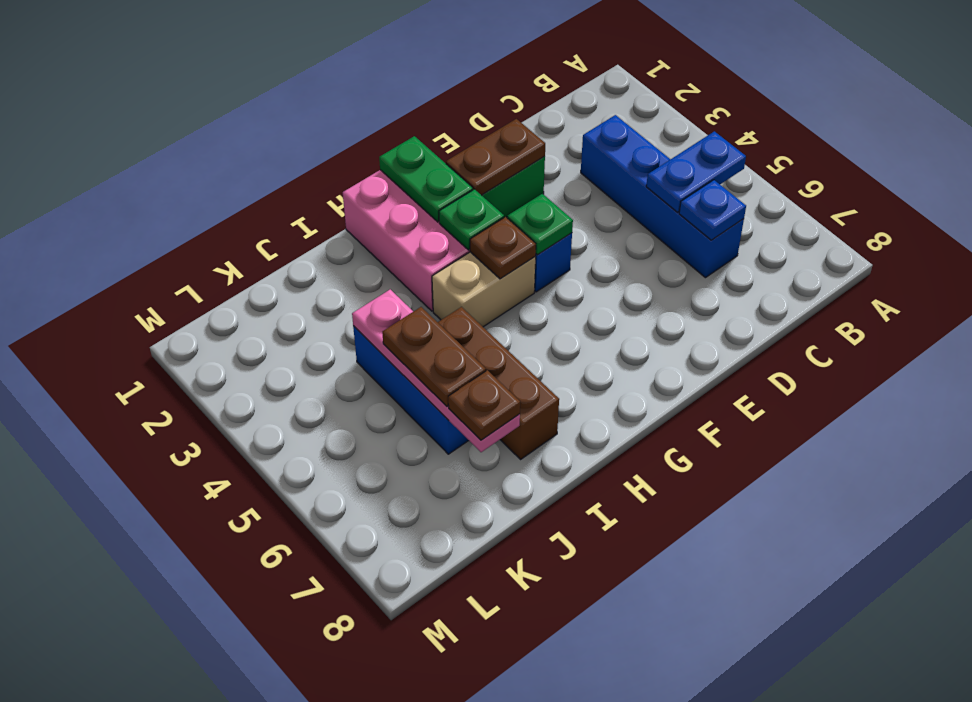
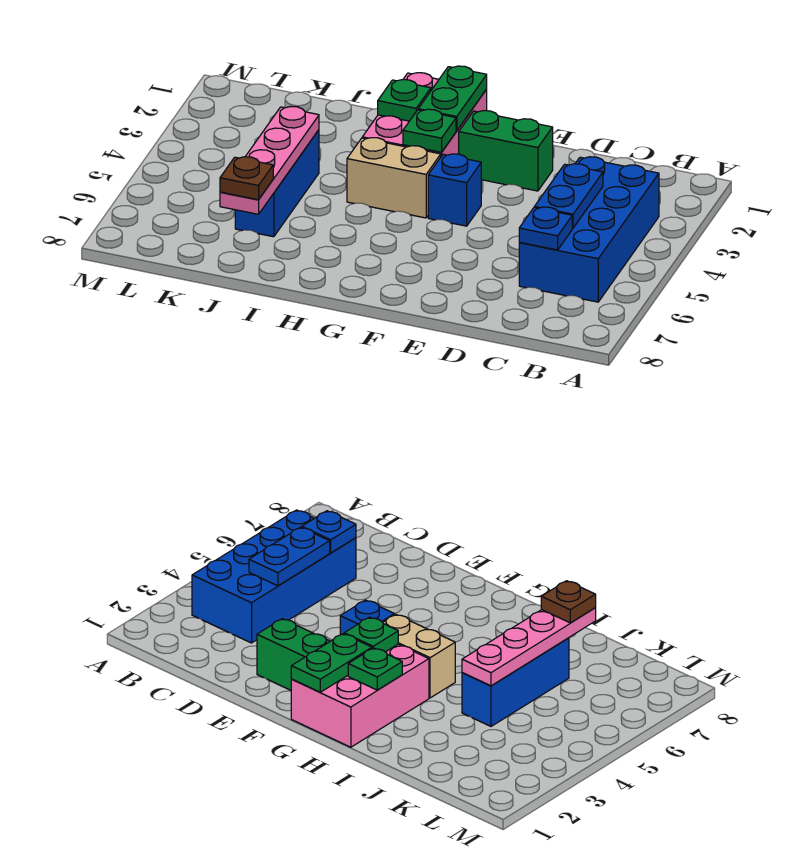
blue 1x2 plate [646,131,746,212] -> blue 1x2 plate turned to [535,164,603,228]
blue 1x4 brick [581,115,744,278] -> blue 2x4 brick [519,157,659,302]
brown 1x2 plate [446,119,545,195] -> none
green 1x1 plate [507,194,573,255] -> green 1x1 plate moved to [378,80,431,121]
brown 1x1 plate [470,217,536,279] -> none
brown 1x3 brick [438,307,559,459] -> none
brown 1x2 plate [382,307,486,406] -> none

